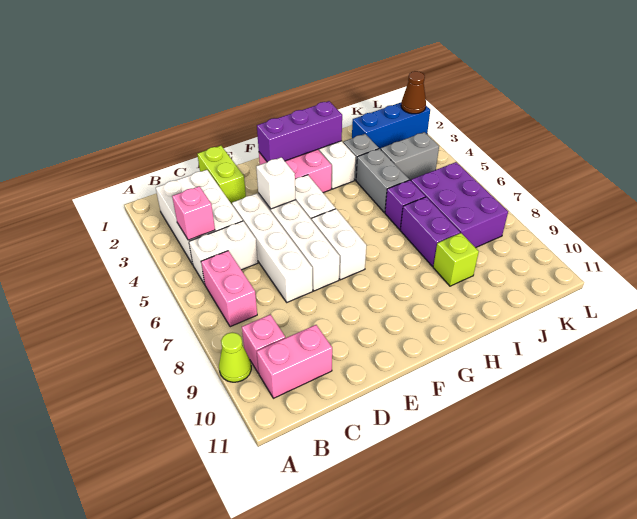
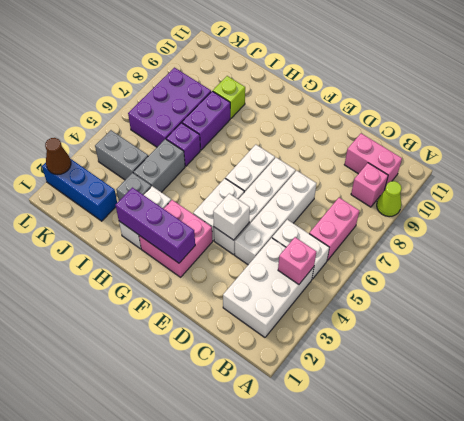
lime 1x2 brick [197,146,246,204] -> none

